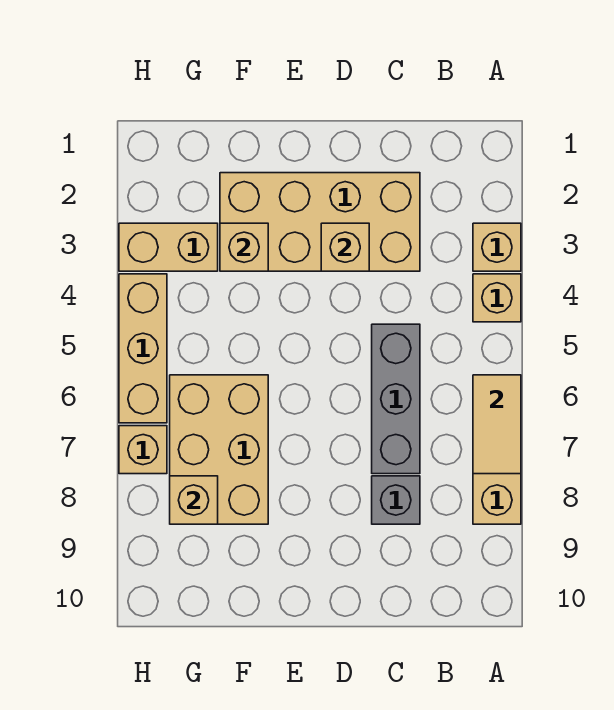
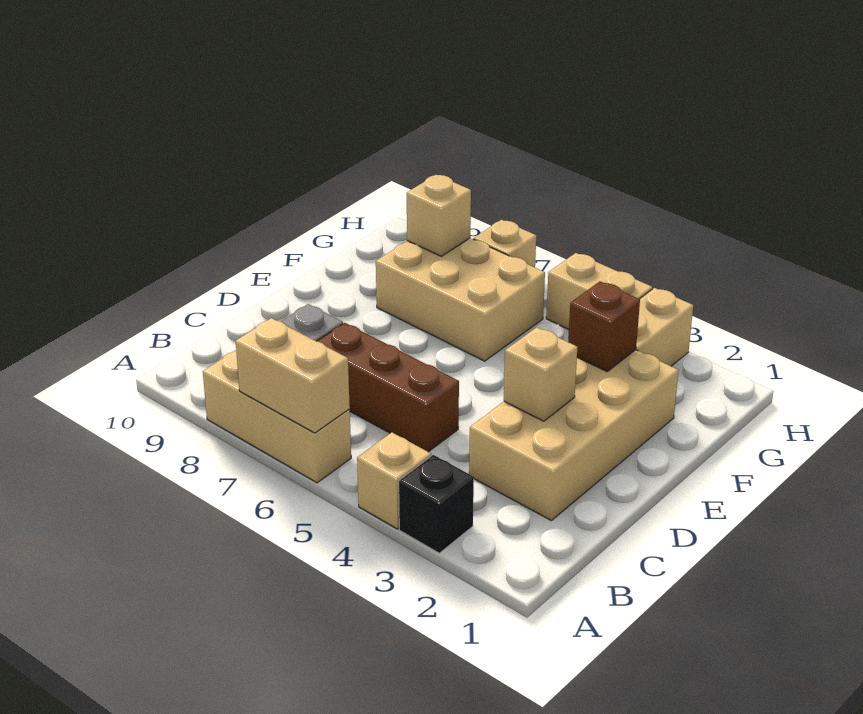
tan 1x1 brick [473,223,521,271] -> black 1x1 brick [399,455,474,553]
tan 1x2 tile [473,375,521,474] -> tan 1x2 brick [236,318,350,433]
grey 1x3 brick [372,324,420,474] -> brown 1x3 brick [318,323,459,452]
tan 1x1 brick [220,223,268,271] -> brown 1x1 brick [568,281,640,371]
tan 1x3 brick [119,274,167,423] -> tan 1x2 brick [546,253,652,329]

